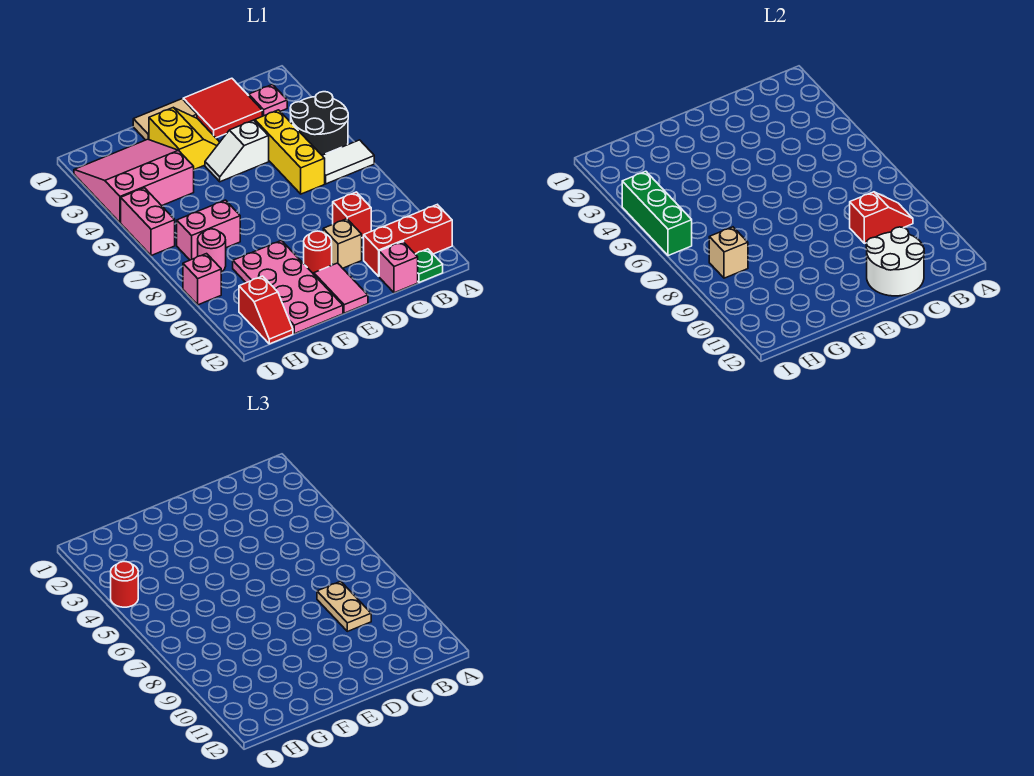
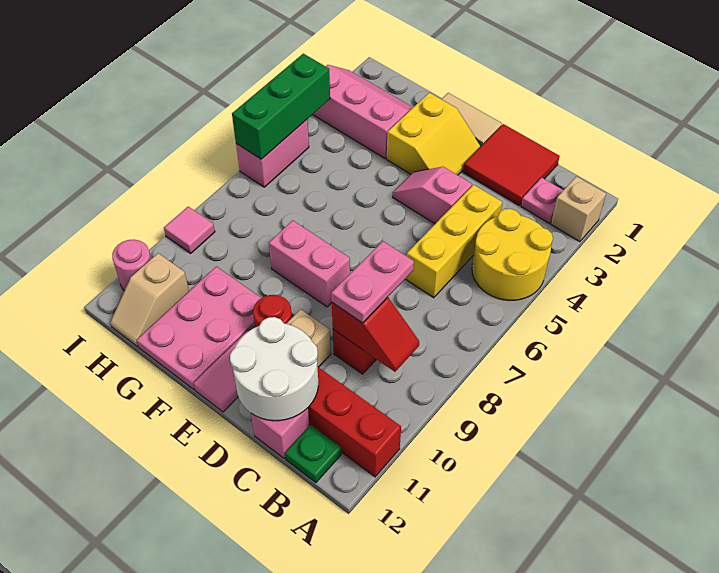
black 2x2 round brick [290,92,348,155] -> yellow 2x2 round brick [472,209,553,300]
white 1x2 tile [322,140,374,184] -> none
tan 1x2 plate [317,581,371,631] -> pink 1x2 plate [331,241,414,323]
white 1x2 slope [205,120,269,182] -> pink 1x2 slope [393,167,472,224]
pink 2x4 plate [233,241,343,334] -> pink 2x3 plate [137,266,261,389]
pink 3x3 slope [74,139,194,223] -> pink 2x3 slope [312,65,413,158]
pink 1x2 brick [177,200,240,260] -> pink 1x2 brick moved to [269,220,350,307]
pink 1x1 round brick [198,229,226,272] -> pink 1x1 round brick moved to [112,240,151,291]
tan 1x1 brick [709,227,748,278] -> tan 1x1 brick moved to [551,176,606,242]
red 1x2 slope [239,276,293,344] -> tan 1x2 slope [110,253,189,347]
red 1x1 round brick [111,561,138,607] -> none
pink 1x1 brick [183,254,221,305] -> pink 1x1 tile [164,207,215,253]

